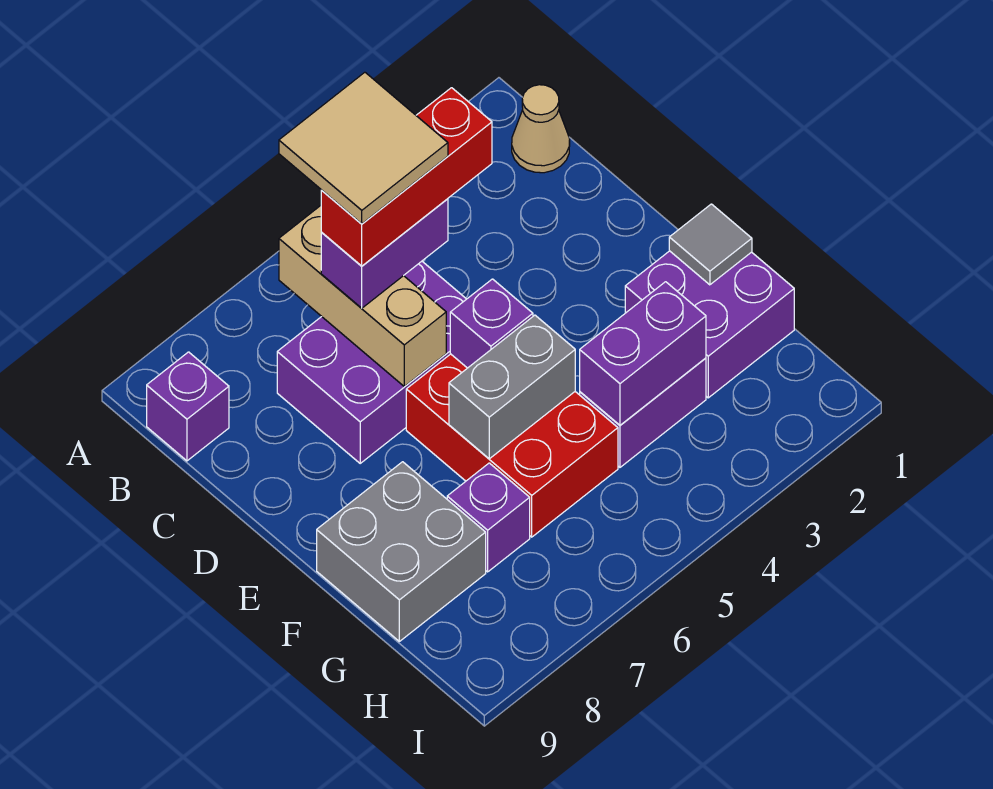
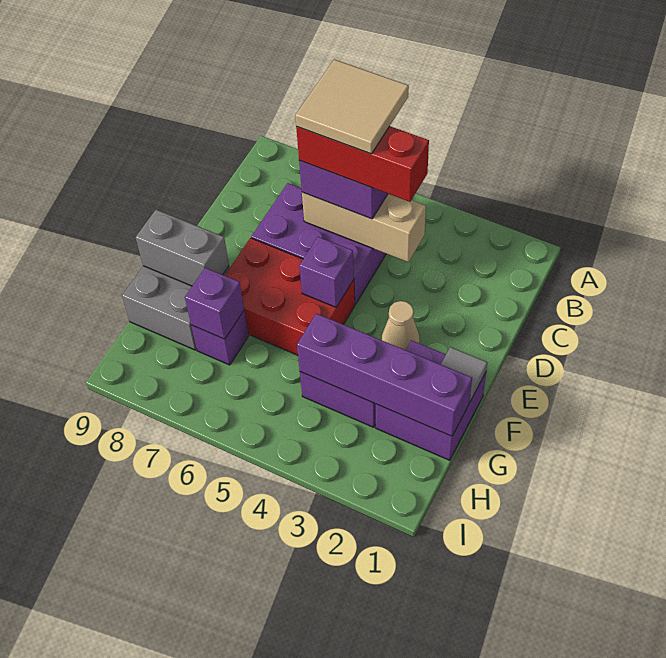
tan 1x1 cone [512,85,570,173] -> tan 1x1 cone moved to [382,301,420,350]
tan 1x3 brick [279,206,446,387] -> tan 1x3 brick turned to [302,192,426,262]
purple 1x1 brick [147,352,229,461] -> purple 1x1 brick moved to [185,268,244,339]
red 2x3 brick [406,354,618,537] -> red 2x3 brick turned to [225,238,355,355]
grey 1x2 brick [449,315,575,459] -> grey 1x2 brick moved to [136,210,229,286]
purple 1x2 brick [580,282,706,425] -> purple 1x4 brick [297,314,472,436]

